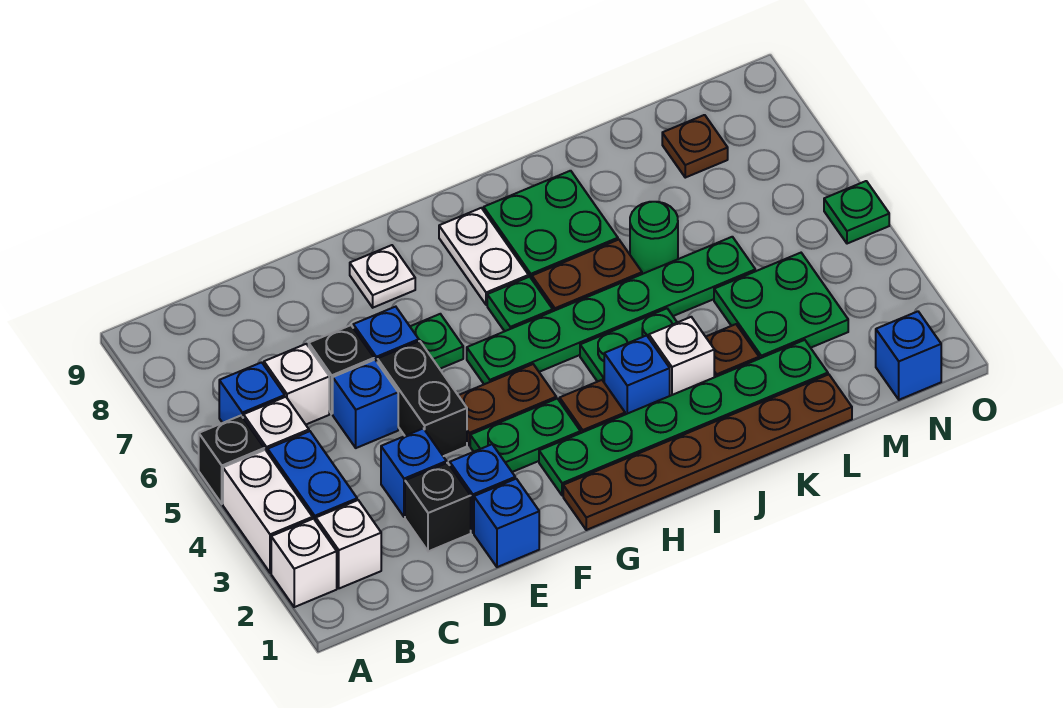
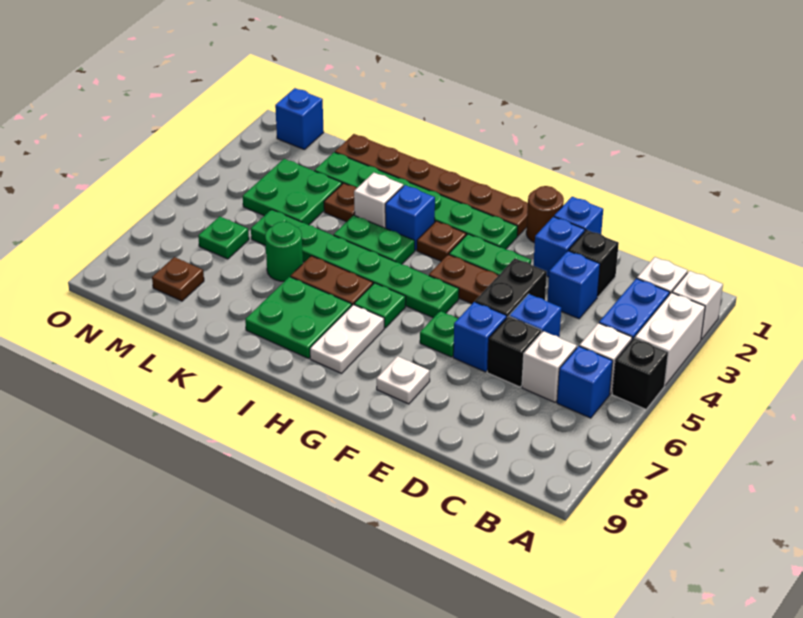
none -> brown 1x1 round brick [526,186,564,243]
green 1x1 plate [824,181,889,244] -> green 1x1 plate moved to [198,216,249,259]

